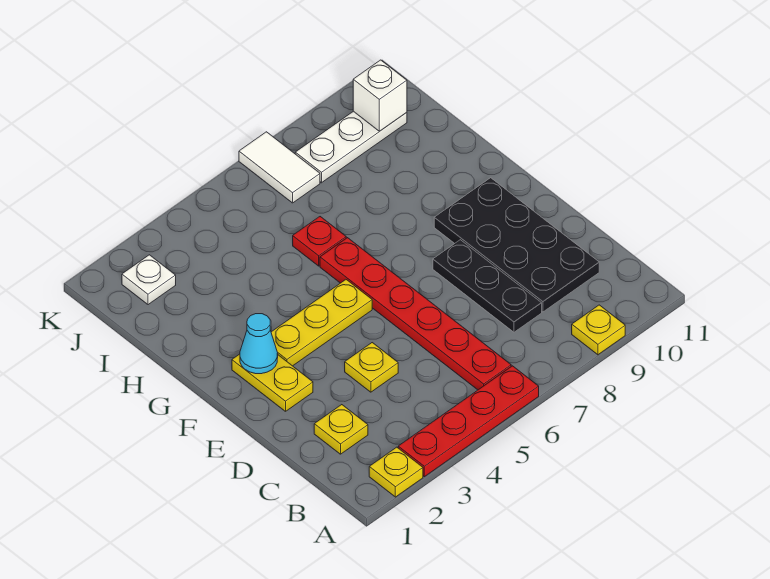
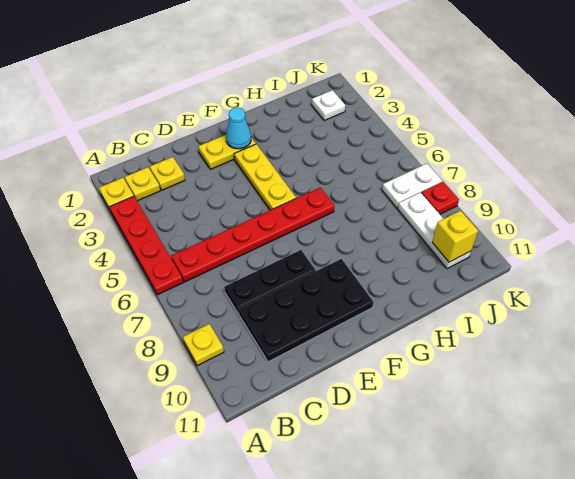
yellow 1x1 plate [345,343,398,392] -> yellow 1x1 plate moved to [125,167,160,201]
red 1x1 plate [293,217,346,266] -> red 1x1 plate moved to [422,182,459,214]
white 1x2 tile [239,132,320,203] -> white 1x2 plate [382,164,442,208]
white 1x1 brick [353,60,407,131] -> yellow 1x1 brick [432,211,478,262]

